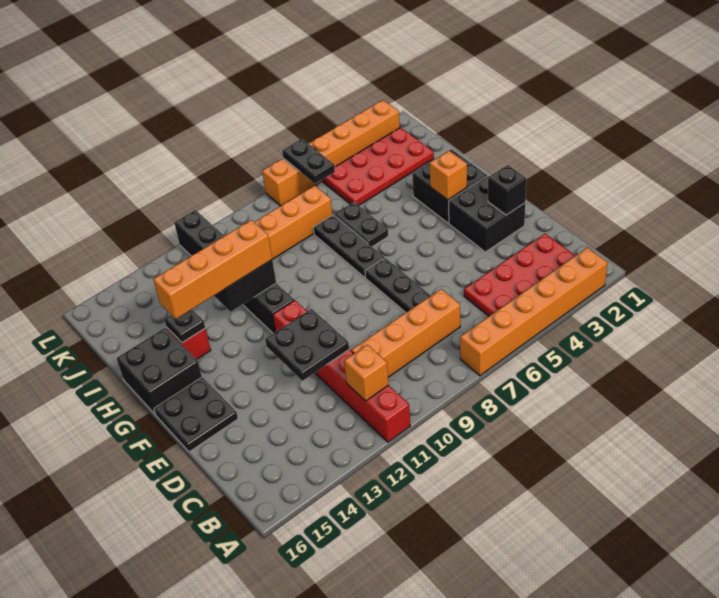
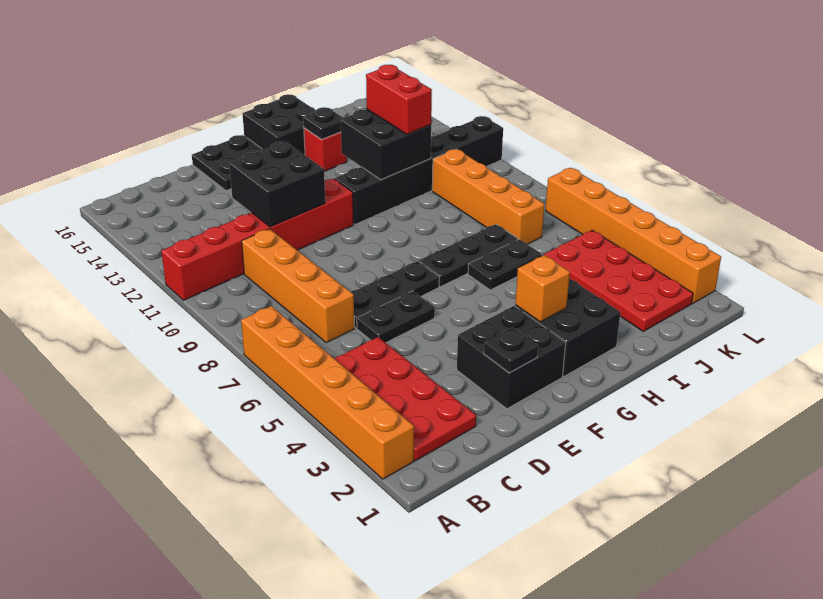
orange 1x1 brick [344,345,389,401] -> none
black 2x2 plate [265,309,349,381] -> black 2x2 brick [229,141,325,227]
black 1x1 brick [488,165,527,215] -> black 1x1 plate [484,327,538,373]
orange 1x4 brick [153,220,272,319] -> none
none -> red 1x2 brick [366,65,432,134]
black 1x2 plate [282,139,335,184] -> black 1x2 plate moved to [357,291,435,343]

